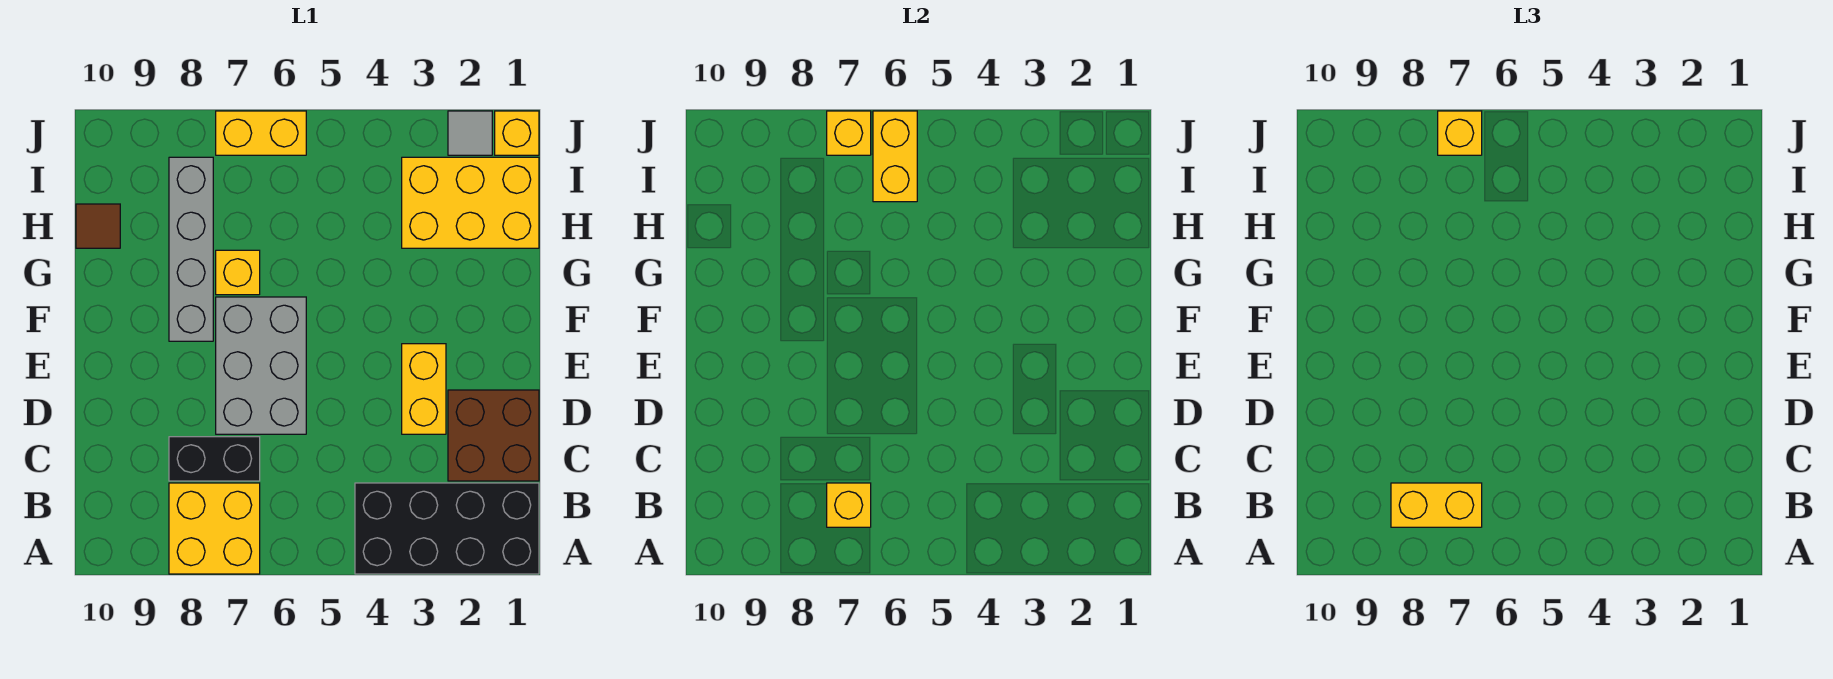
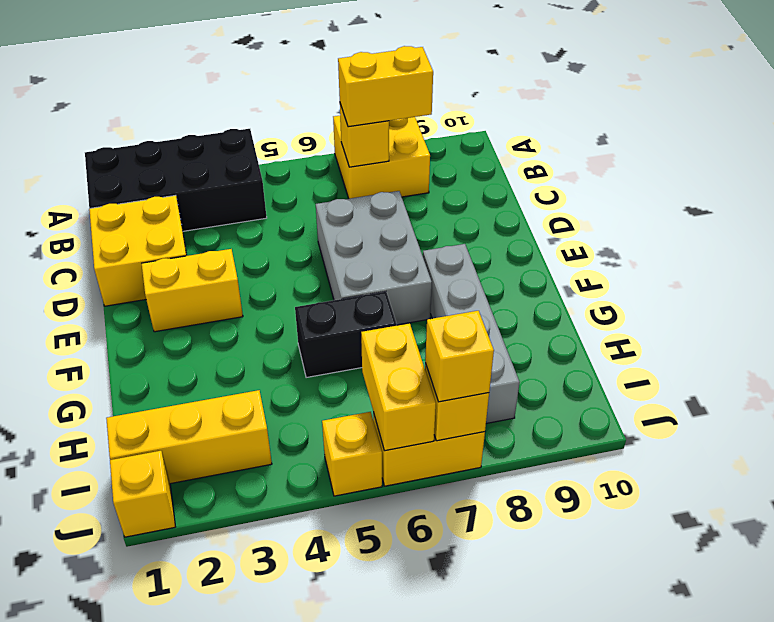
brown 2x2 brick [448,390,539,481] -> yellow 2x2 brick [89,195,187,306]
black 1x2 brick [169,437,260,481] -> black 1x2 brick moved to [295,292,397,378]
yellow 1x2 brick [402,344,446,434] -> yellow 1x2 brick turned to [142,249,243,332]
yellow 1x1 brick [216,250,260,295] -> yellow 1x1 brick moved to [322,412,382,496]
yellow 2x3 brick [402,157,539,248] -> yellow 1x3 brick [106,390,272,484]
brown 1x1 tile [76,204,120,248] -> none
grey 1x1 tile [448,111,492,155] -> none

